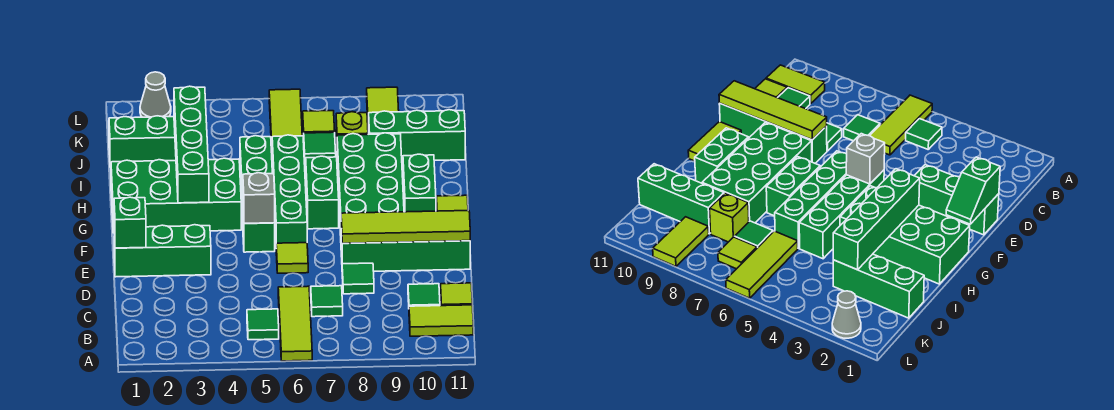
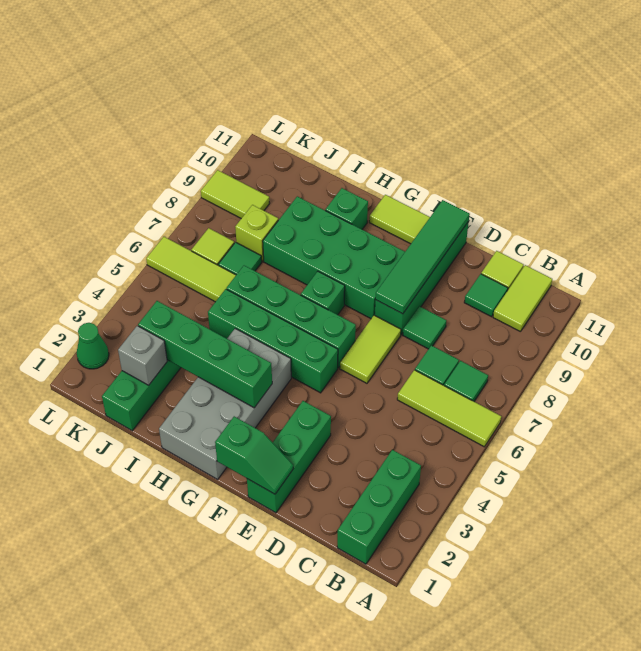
green 1x1 tile [247,309,279,340] -> green 1x1 tile moved to [444,361,488,401]
green 1x2 slope [113,197,146,248] -> green 1x2 slope turned to [215,416,294,494]
lime 1x1 tile [276,243,308,273] -> lime 1x2 tile [340,315,401,383]
lime 1x4 tile [341,211,470,243] -> green 1x4 tile [375,200,470,314]
grey 1x1 brick [243,173,275,223] -> grey 1x1 brick moved to [118,326,167,385]
green 2x4 brick [111,158,241,233] -> grey 2x4 brick [159,329,291,479]
green 1x2 brick [306,156,339,229] -> green 1x1 brick [301,271,345,315]
green 1x2 brick [403,154,436,212] -> green 1x1 brick [325,188,368,229]
green 1x3 brick [369,110,465,161] -> green 1x3 brick moved to [337,450,421,564]
grey 1x1 cone [140,72,171,117] -> green 1x1 cone [77,323,109,369]

